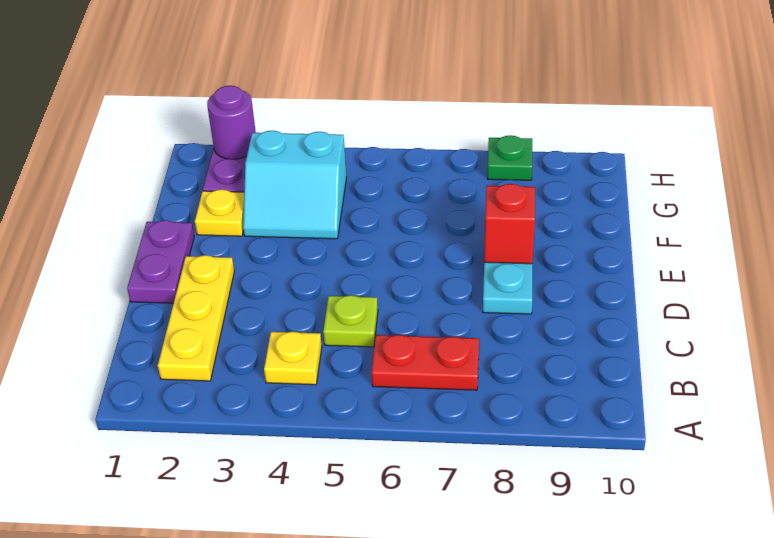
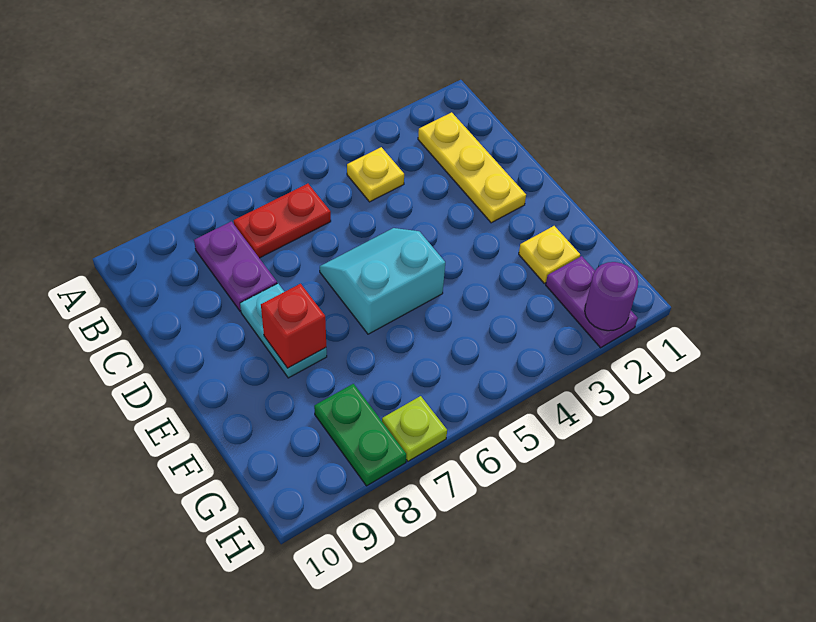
lime 1x1 plate [323,295,378,347] -> lime 1x1 plate moved to [382,396,447,461]
purple 1x2 plate [127,220,194,303] -> purple 1x2 plate moved to [194,221,277,311]
cyan 2x2 slope [243,131,347,239] -> cyan 2x2 slope moved to [320,228,445,334]
green 1x1 plate [487,135,532,180] -> green 1x2 plate [314,384,406,486]

